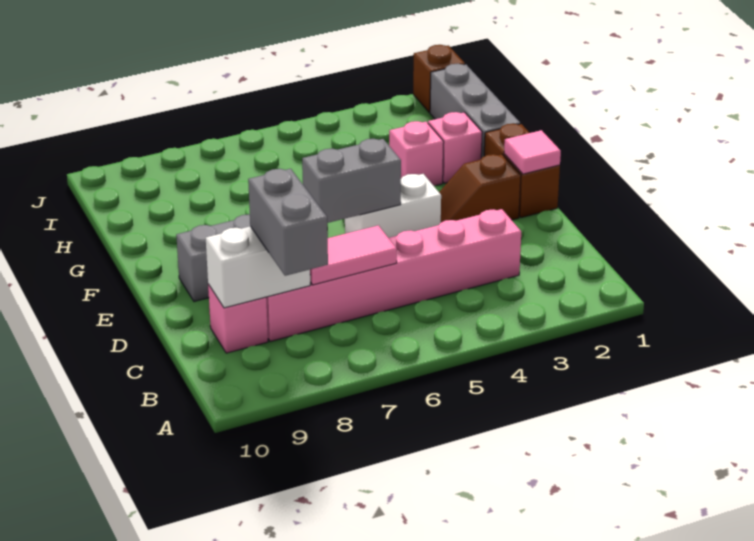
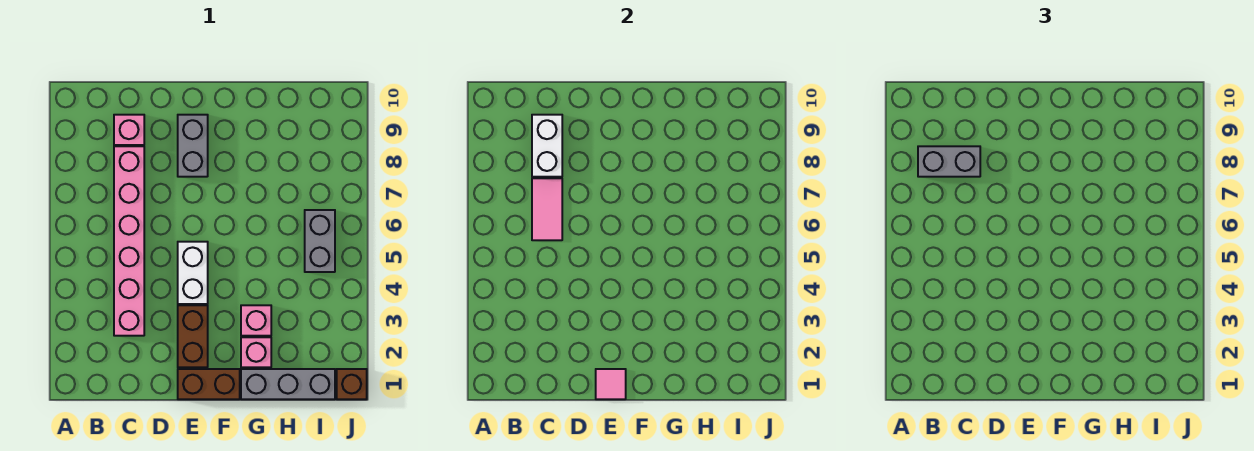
brown 1x2 slope [439,154,521,222] -> brown 1x2 brick [178,305,208,367]
grey 1x2 brick [302,139,401,223] -> grey 1x2 brick moved to [305,210,335,272]

